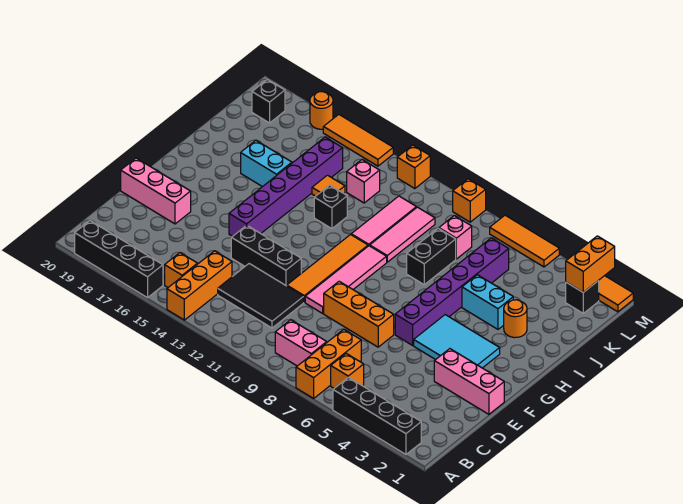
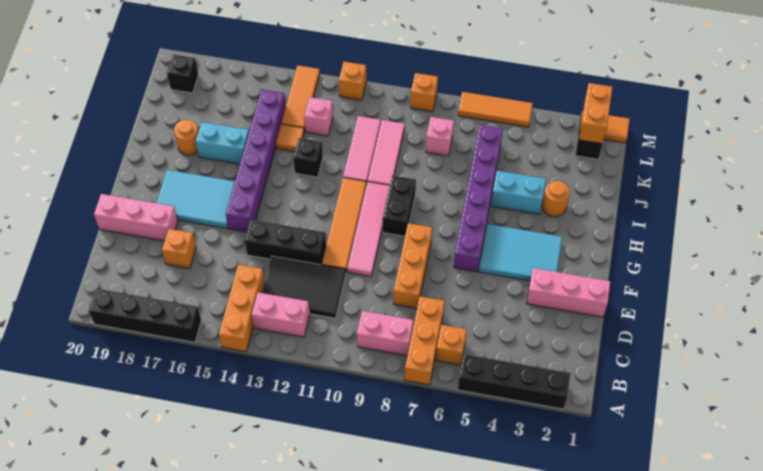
none -> pink 1x2 brick [252,293,310,337]
orange 1x1 brick [165,253,198,287] -> orange 1x1 brick moved to [162,229,196,269]
orange 1x3 brick [324,281,394,347] -> orange 1x3 brick turned to [393,223,432,308]
none -> cyan 2x3 tile [157,170,235,229]
black 1x2 brick [407,228,456,285] -> black 1x2 brick moved to [383,175,416,236]
orange 1x3 tile [323,115,393,166] -> orange 1x3 tile turned to [281,65,320,132]
orange 1x1 round brick [310,92,333,129] -> orange 1x1 round brick moved to [174,120,198,155]

